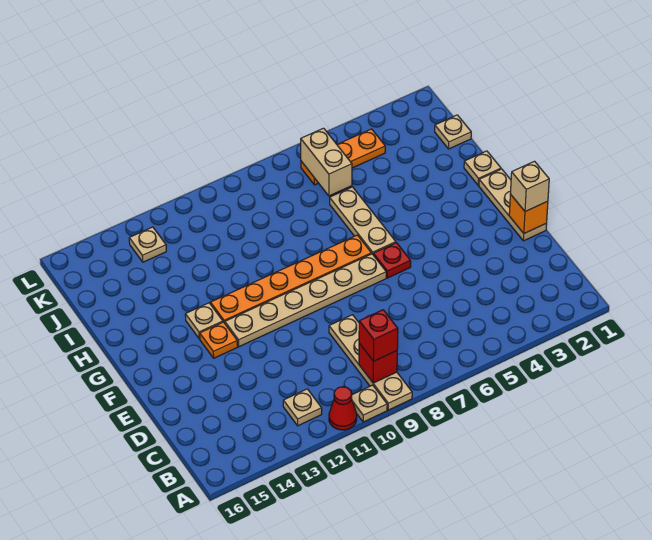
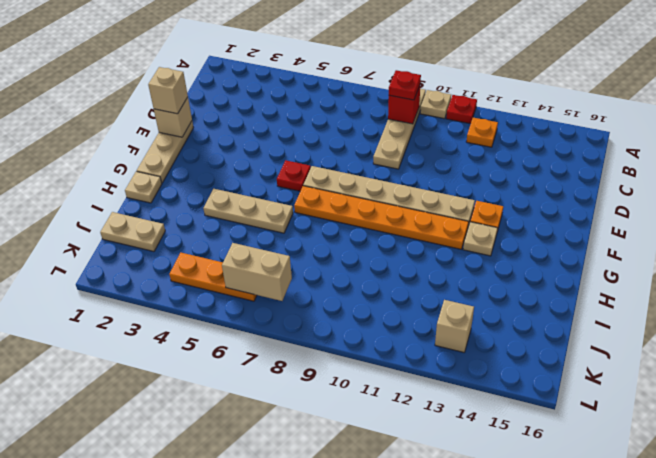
red 1x1 cone [329,387,357,430] -> red 1x1 plate [446,95,477,124]
red 1x1 brick [359,310,398,361] -> red 1x1 plate [389,70,421,100]
tan 1x1 plate [283,389,322,426] -> orange 1x1 plate [466,118,498,147]
orange 1x1 brick [509,194,548,234] -> tan 1x1 brick [154,97,192,137]
tan 1x3 plate [330,187,396,254] -> tan 1x3 plate turned to [203,189,293,233]
tan 1x1 plate [435,115,471,149] -> tan 1x2 plate [100,212,165,251]
tan 1x2 brick [301,128,352,196] -> tan 1x2 brick turned to [222,243,292,301]
tan 1x1 plate [129,227,166,262] -> tan 1x1 brick [435,300,474,352]

